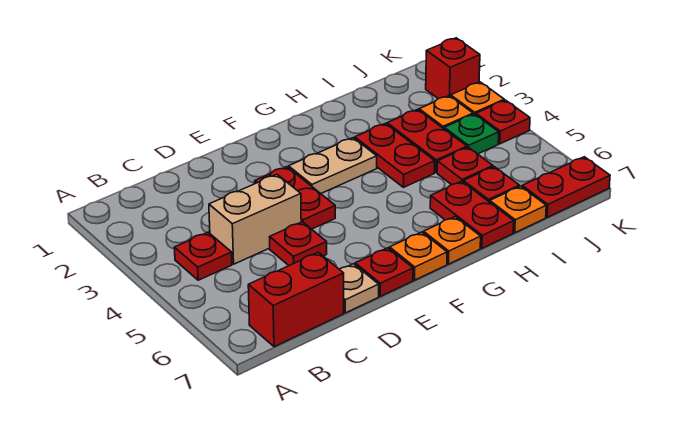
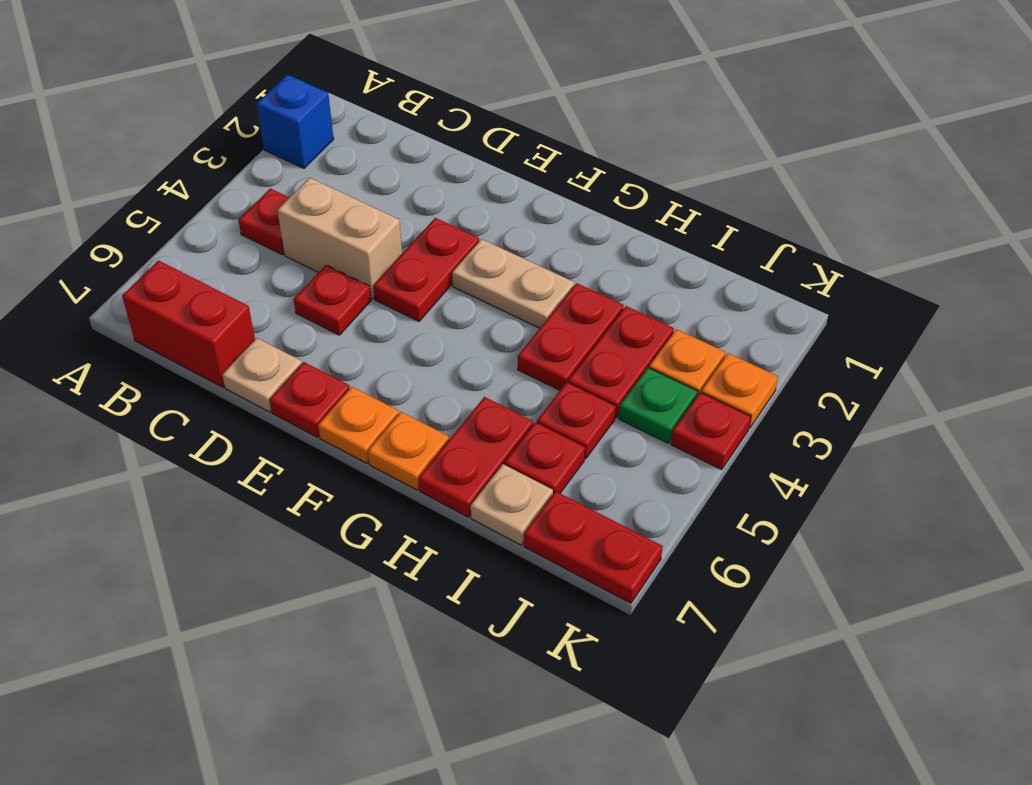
none -> blue 1x1 brick [257,75,334,168]
orange 1x1 plate [490,186,546,233] -> tan 1x1 plate [471,464,553,545]
red 1x1 brick [426,38,480,99] -> none

